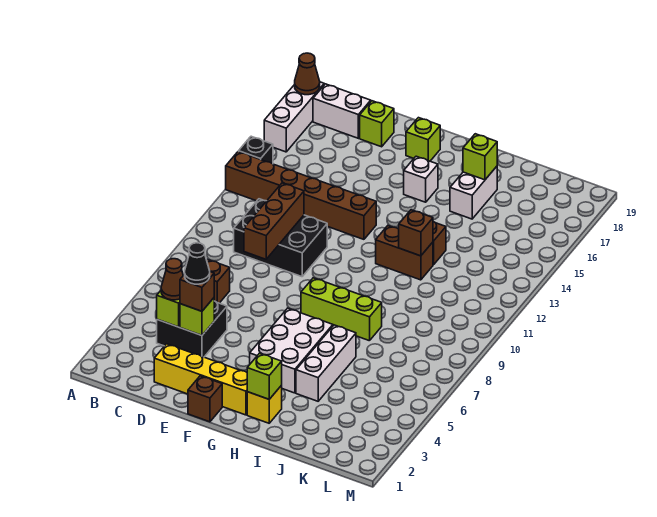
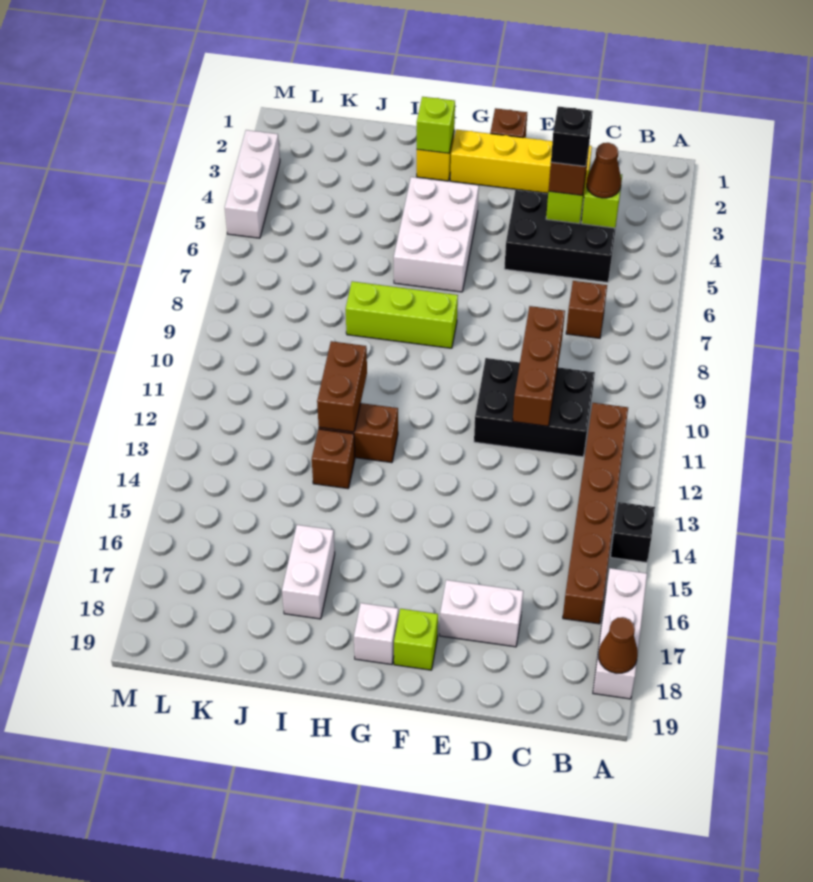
brown 1x6 brick [226,152,376,239] -> brown 1x6 brick turned to [563,403,628,624]
white 1x2 brick [313,84,371,138] -> white 1x2 brick moved to [440,580,523,647]
black 2x2 brick [157,301,227,357] -> black 2x3 brick [504,190,618,282]
black 1x1 cone [185,243,210,284] -> black 1x1 brick [551,107,593,166]
lime 1x1 brick [360,101,394,147] -> none
white 1x1 brick [404,156,438,202] -> white 1x1 brick moved to [354,603,398,665]
white 1x3 brick [296,325,356,401] -> white 1x3 brick moved to [225,130,280,238]
brown 1x1 brick [399,210,433,256] -> brown 1x2 brick [317,341,367,432]
lime 1x1 brick [463,134,497,180] -> none

